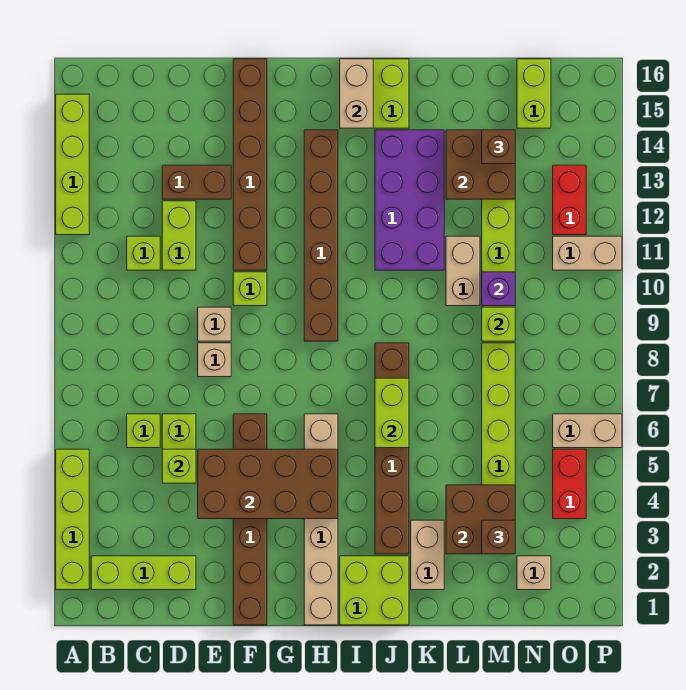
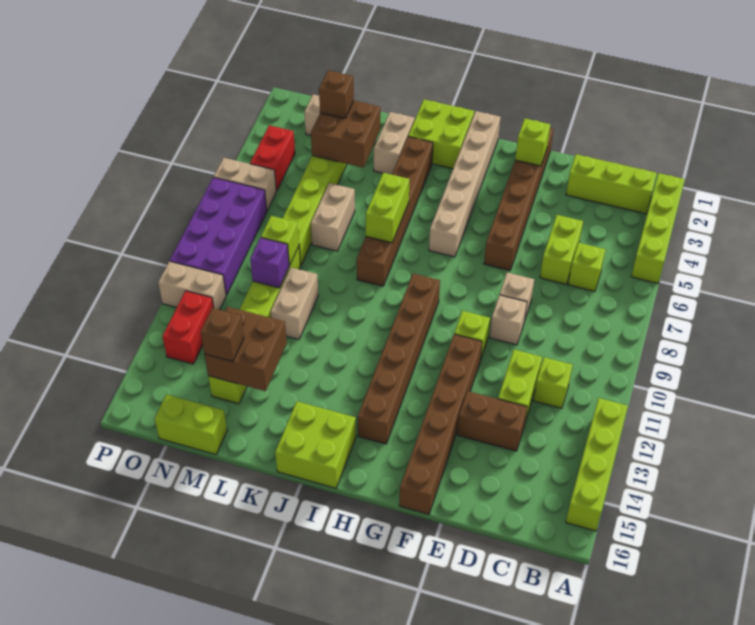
lime 1x1 brick [162,449,196,483] -> lime 1x1 brick moved to [515,119,550,166]
brown 2x4 brick [198,449,338,519] -> none
tan 1x2 brick [340,59,373,128] -> tan 1x2 brick moved to [311,183,355,251]
purple 2x4 brick [375,130,444,270] -> purple 2x4 brick moved to [170,177,267,295]
lime 1x2 brick [517,59,551,128] -> lime 1x2 brick turned to [155,394,227,454]

